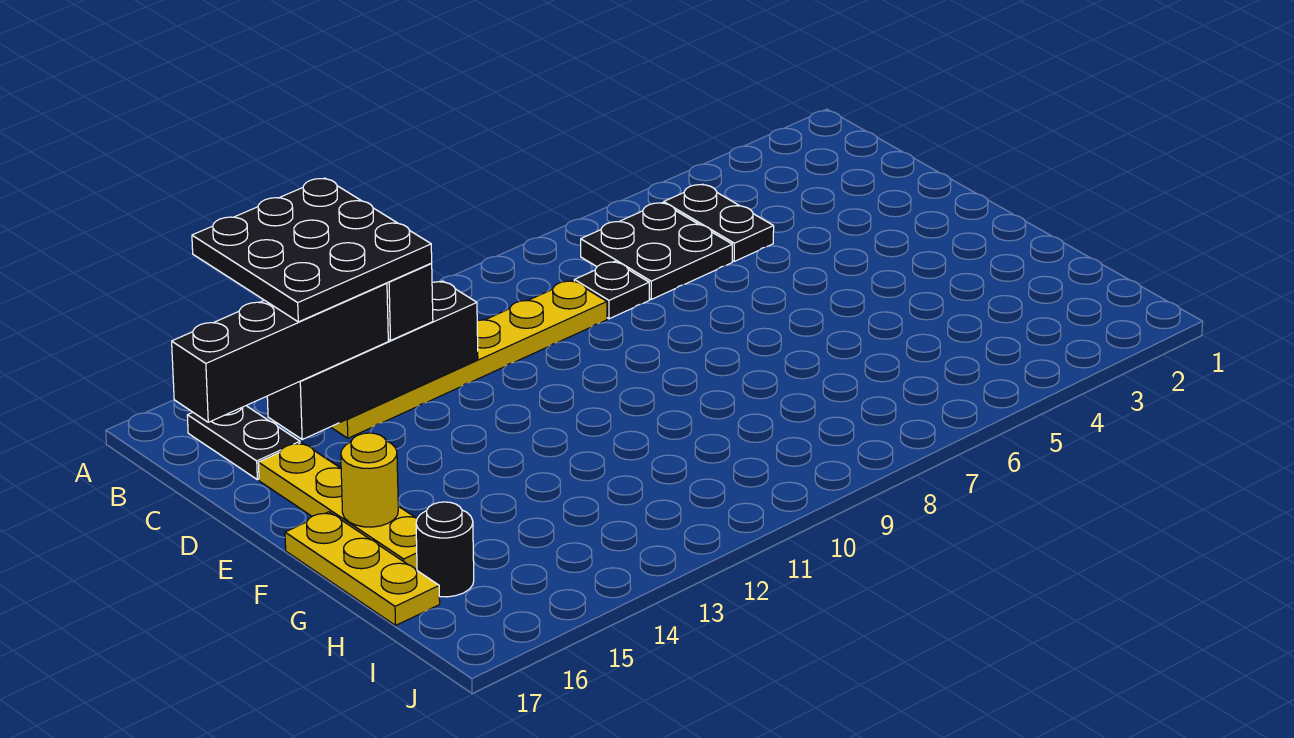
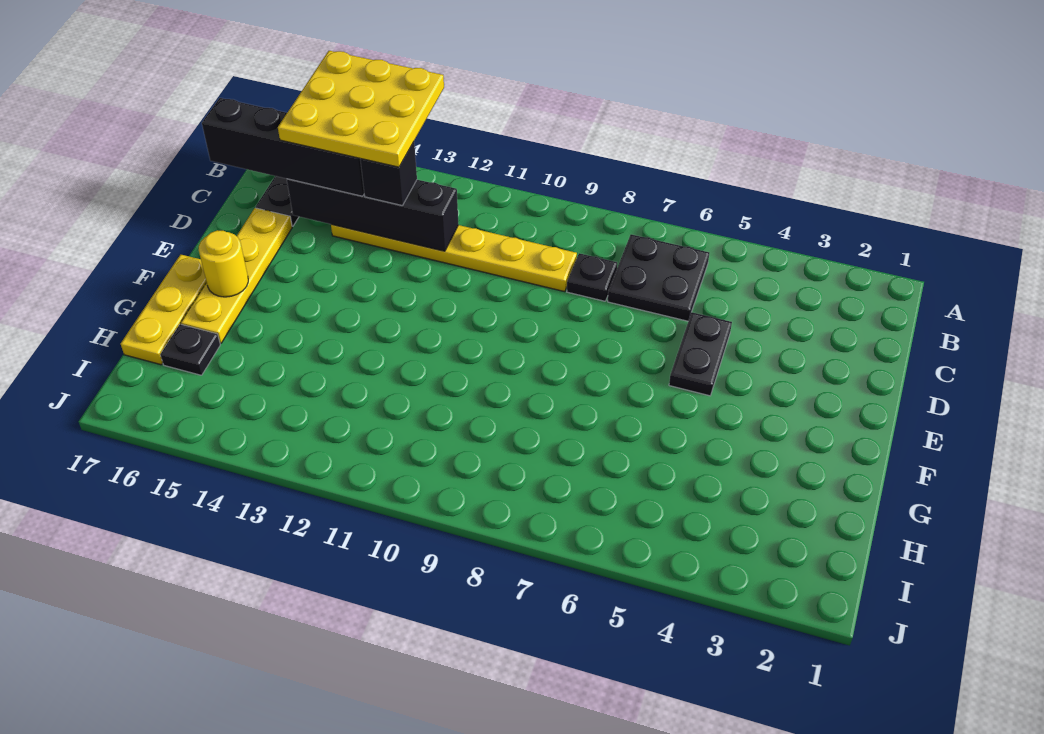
black 3x3 plate [192,178,432,322] -> yellow 3x3 plate [278,51,444,167]
black 1x2 plate [664,184,774,261] -> black 1x2 plate moved to [669,312,732,396]
black 1x1 round brick [416,502,474,597] -> black 1x1 plate [160,324,220,375]

